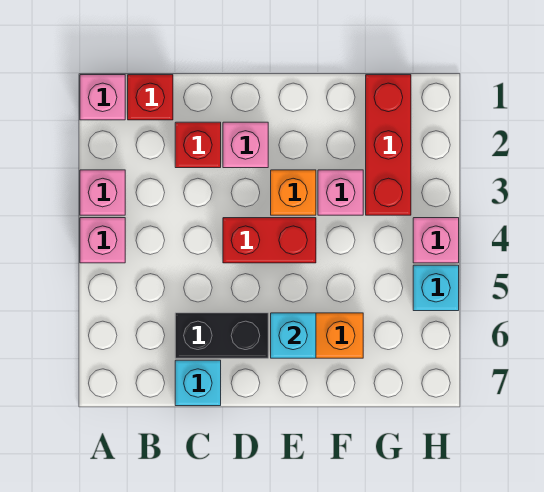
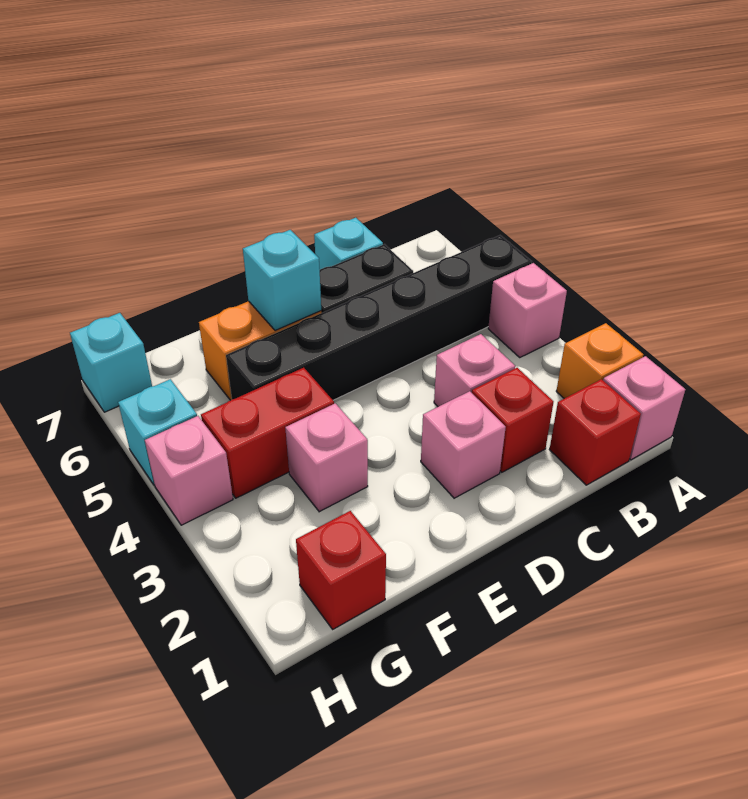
pink 1x1 brick [80,170,125,215] -> pink 1x1 brick moved to [434,334,515,407]
none -> black 1x6 brick [226,235,532,400]
red 1x2 brick [223,218,316,263] -> red 1x2 brick moved to [201,368,334,498]
orange 1x1 brick [271,170,316,215] -> orange 1x1 brick moved to [556,323,643,398]
red 1x3 brick [366,75,411,215] -> red 1x1 brick [296,511,386,629]
none -> cyan 1x1 brick [70,313,152,412]

